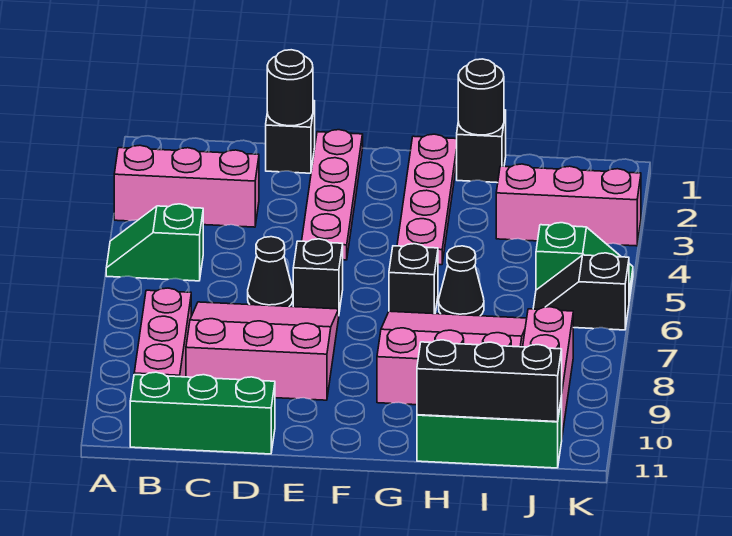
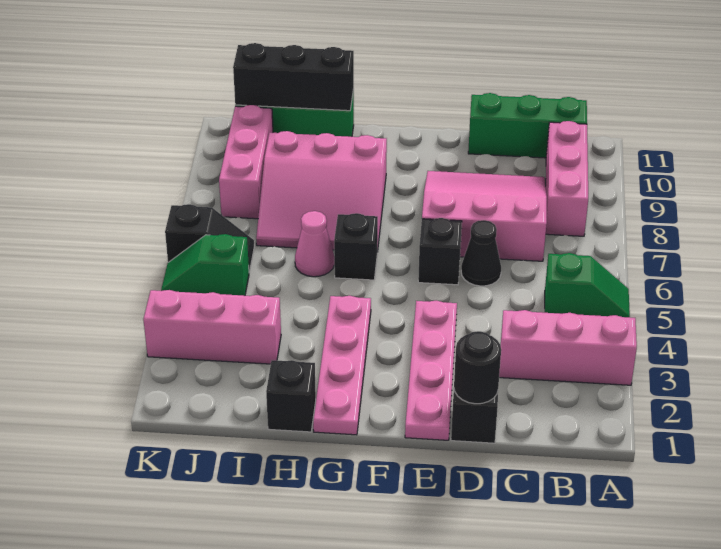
pink 3x3 slope [186,302,339,400] -> pink 3x3 slope turned to [422,171,547,261]
black 1x1 round brick [458,59,504,135] -> none
black 1x1 cone [439,246,484,316] -> pink 1x1 cone [295,211,334,277]

